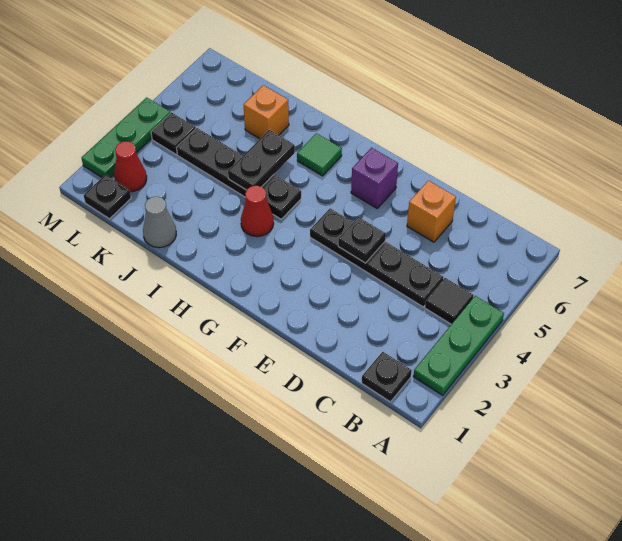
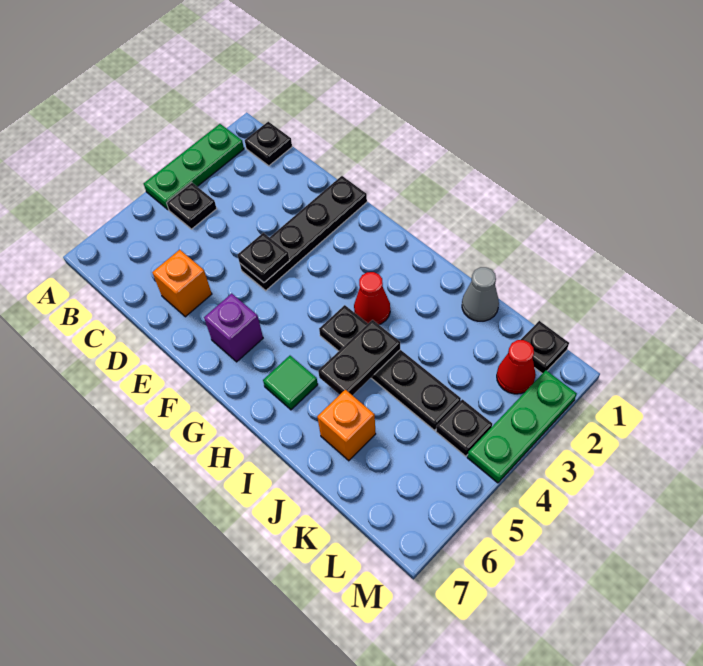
black 1x1 tile [425,278,473,324] -> black 1x1 plate [167,183,217,229]
black 1x4 plate [310,208,443,307] -> black 1x4 plate turned to [240,176,367,291]

